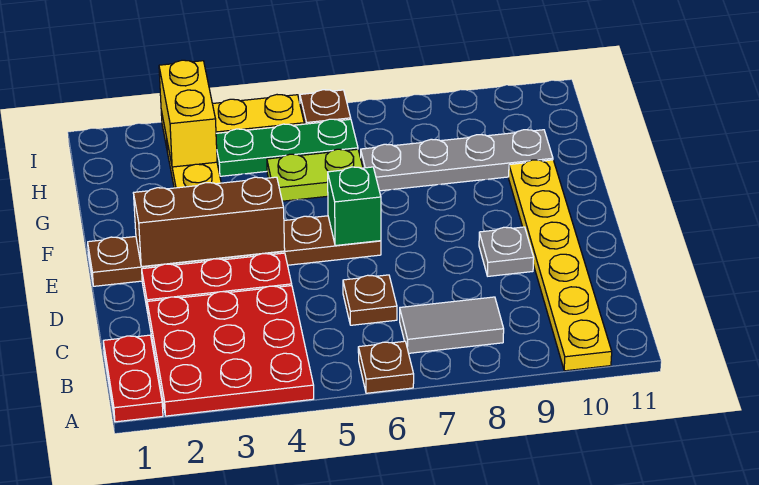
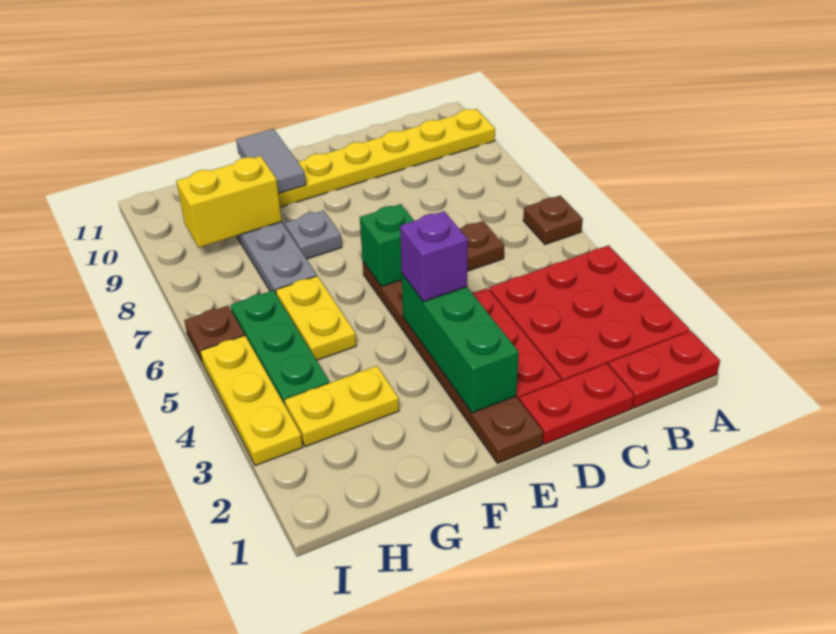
grey 1x2 tile [400,297,504,353] -> grey 1x2 tile moved to [236,129,306,193]
none -> red 1x2 plate [519,364,634,444]
grey 1x1 plate [479,227,534,276] -> grey 1x1 plate moved to [285,211,342,259]
brown 1x3 brick [134,177,285,267] -> green 1x3 brick [402,274,519,413]
none -> purple 1x1 brick [400,211,468,302]
lime 1x2 plate [267,149,363,201] -> yellow 1x2 plate [276,276,356,360]
yellow 1x2 brick [159,60,217,167] -> yellow 1x2 brick moved to [176,156,282,248]

